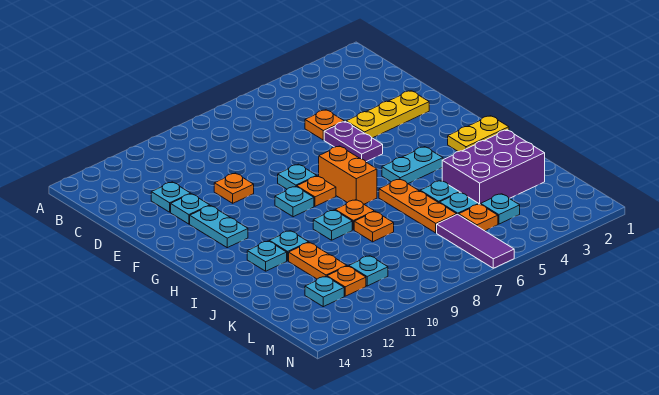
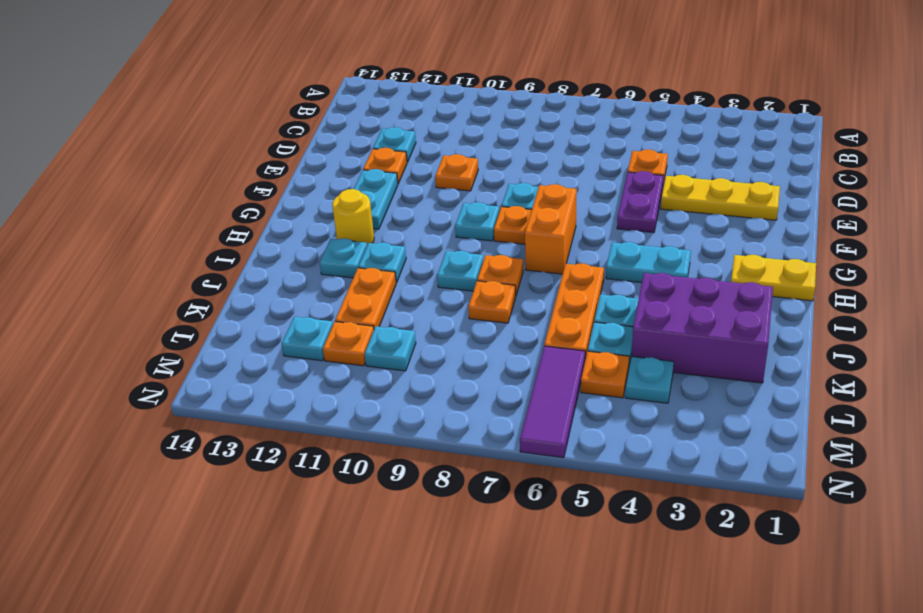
cyan 1x1 plate [171,194,210,224] -> orange 1x1 plate [363,148,407,183]
none -> yellow 1x1 round brick [332,189,374,245]

